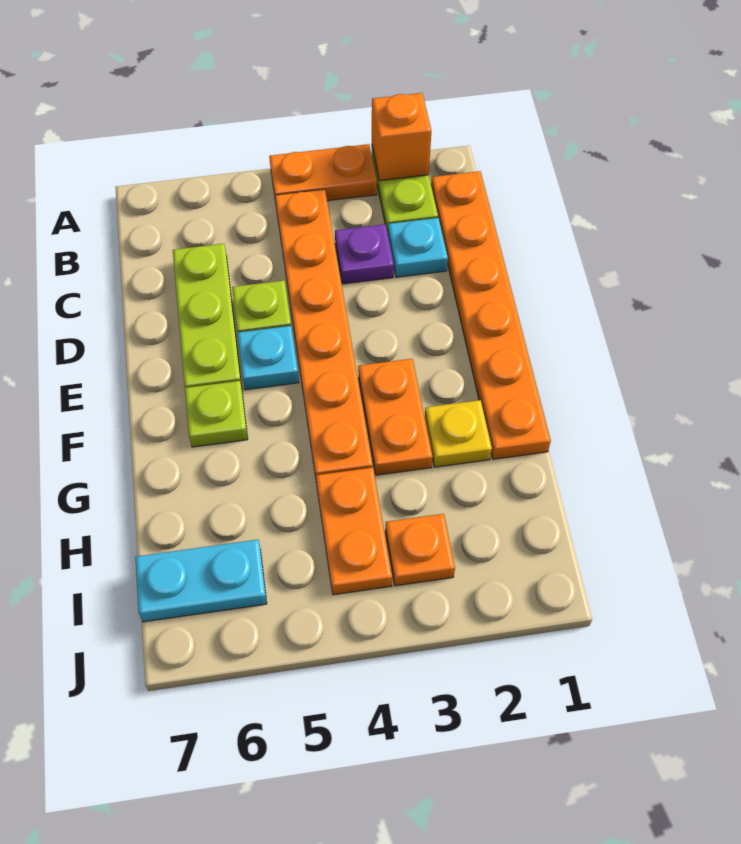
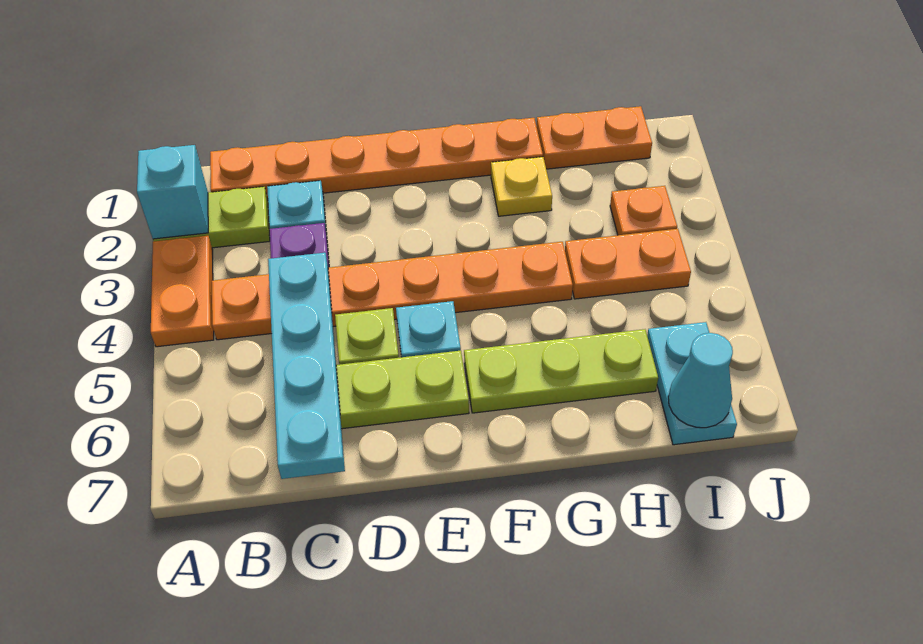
orange 1x1 brick [372,93,431,181] -> cyan 1x1 brick [137,145,208,239]
none -> cyan 1x4 plate [268,253,345,479]
orange 1x2 plate [358,359,433,475] -> orange 1x2 plate moved to [537,106,652,169]
lime 1x1 plate [185,381,248,447] -> lime 1x3 plate [464,329,658,413]
none -> cyan 1x1 cone [668,333,733,428]

